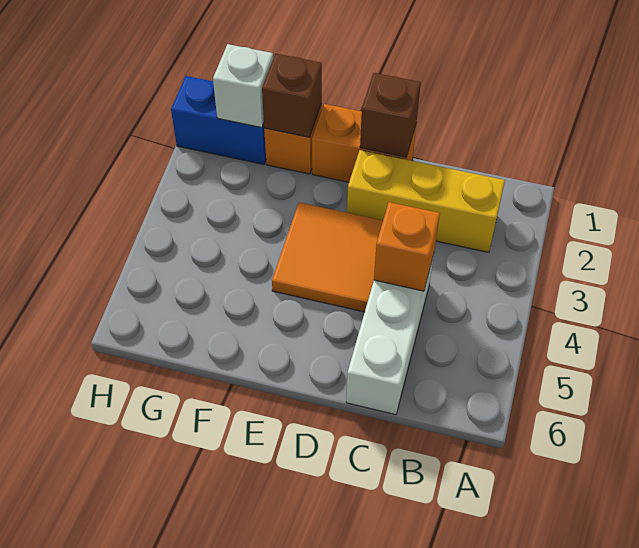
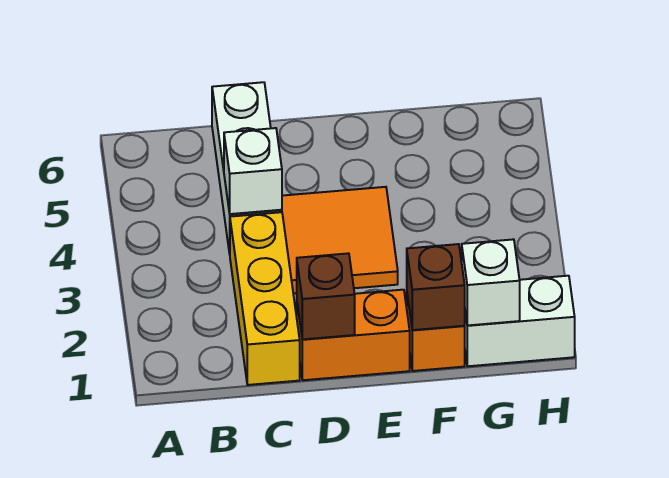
yellow 1x3 brick [347,150,505,252] -> yellow 1x3 brick turned to [230,212,300,385]
orange 1x1 brick [374,202,440,291] -> white 1x1 brick [224,128,282,214]
blue 1x2 brick [171,76,266,164] -> white 1x2 brick [465,276,575,366]

